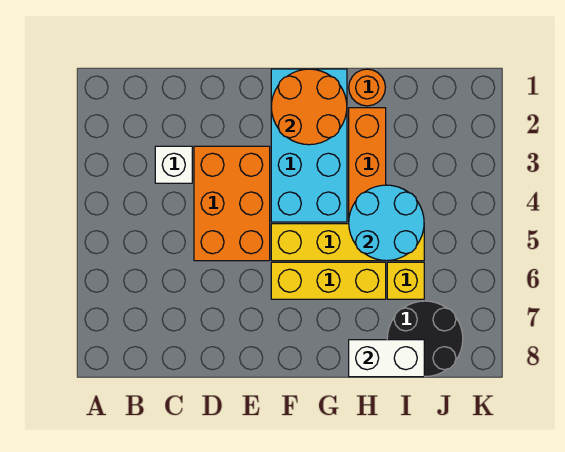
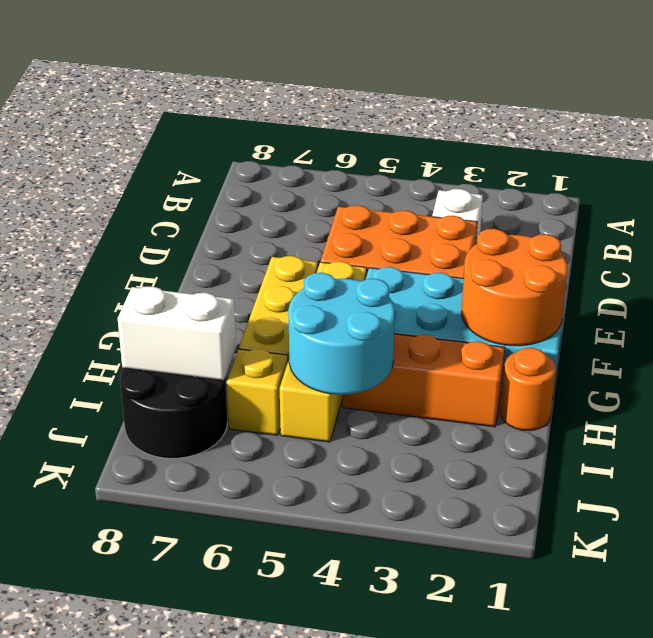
white 1x2 brick [349,340,424,377] -> white 1x2 brick turned to [118,287,236,381]

